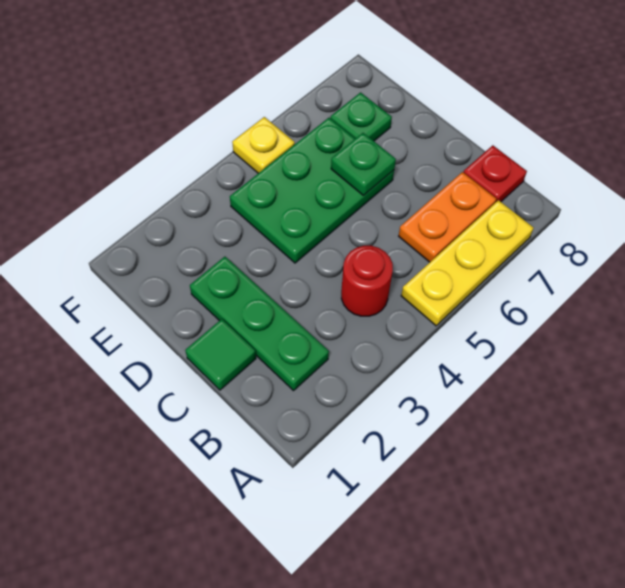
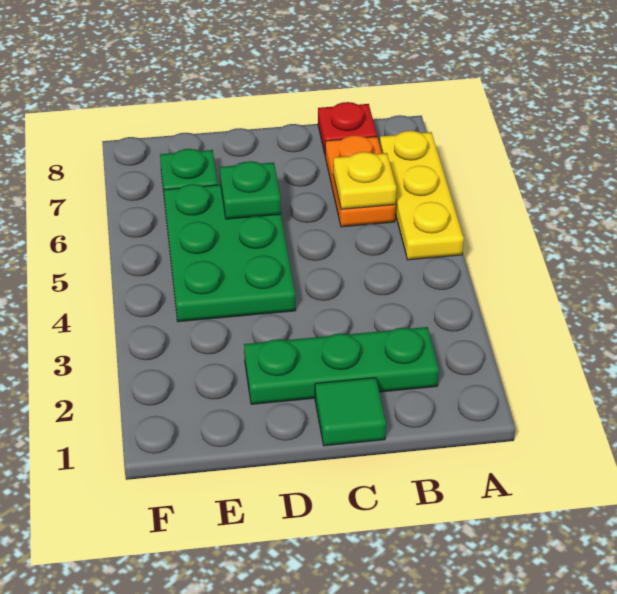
red 1x1 round brick [341,246,393,316] -> none
yellow 1x1 plate [232,117,295,173] -> yellow 1x1 plate moved to [333,152,396,209]

